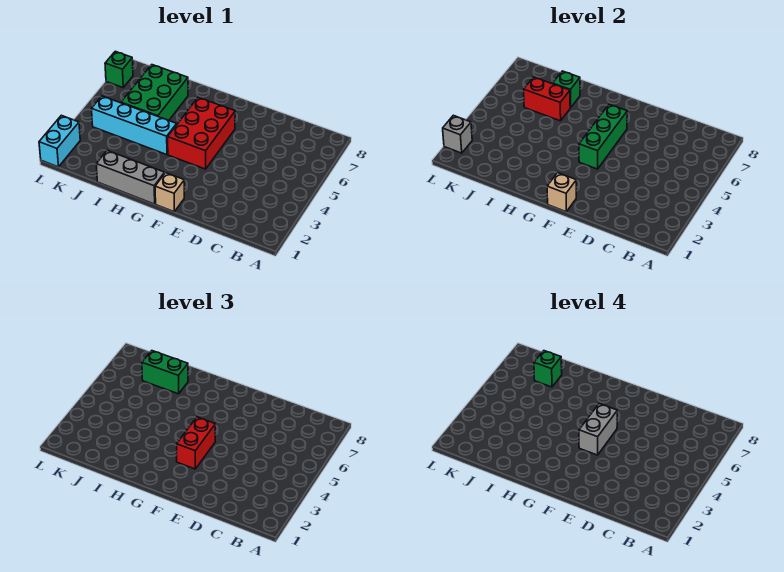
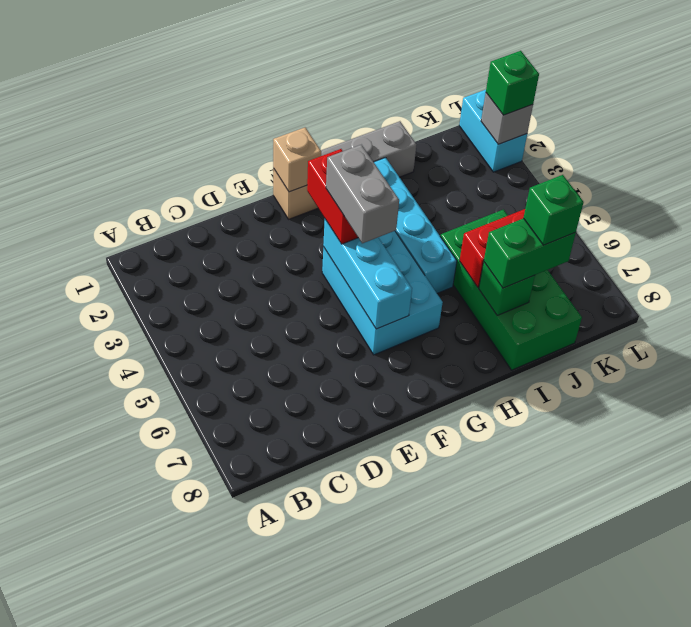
red 2x3 brick [168,98,235,169] -> cyan 2x3 brick [322,231,443,355]
green 1x3 brick [579,104,627,169] -> cyan 1x3 brick [323,219,412,329]
cyan 1x4 brick [92,96,177,155] -> cyan 1x4 brick turned to [374,158,457,293]
green 2x3 brick [121,65,188,120] -> green 2x4 brick [440,210,582,370]
green 1x1 brick [105,51,133,88] -> green 1x1 brick moved to [486,51,539,115]

